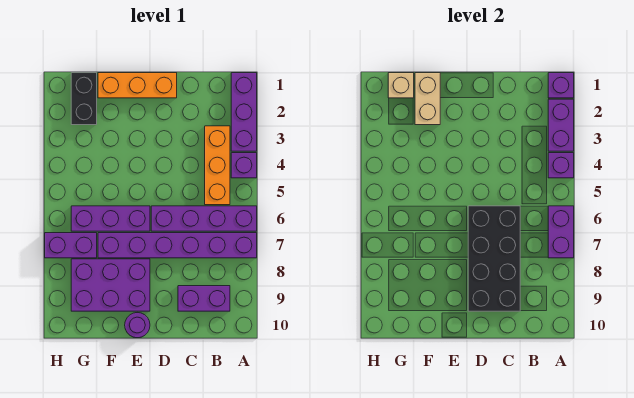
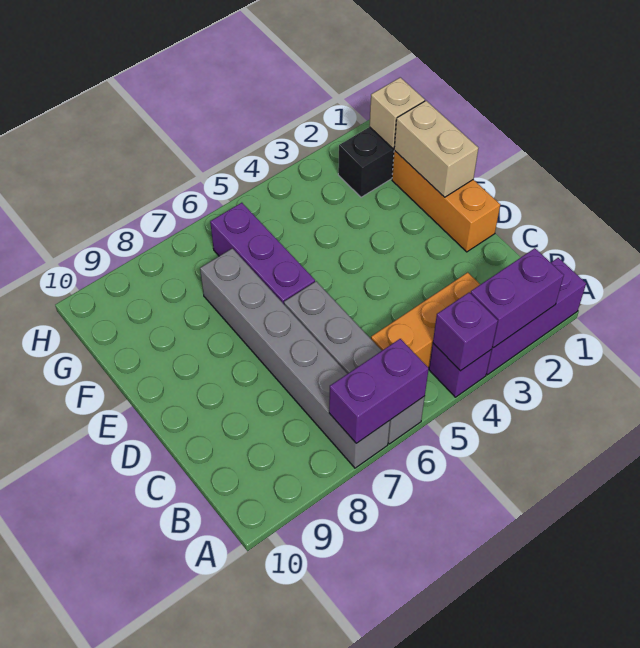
purple 1x1 brick [548,73,574,98] -> none
purple 1x4 brick [151,206,257,231] -> grey 1x4 brick [284,281,425,444]
purple 1x6 brick [98,233,257,258] -> grey 1x6 brick [200,248,390,468]
purple 1x2 brick [178,286,230,311] -> none
black 2x4 brick [468,206,520,311] -> none
purple 2x3 brick [71,259,150,311] -> none
purple 1x1 round brick [125,313,150,338] -> none
tan 1x2 brick [415,73,440,125] -> tan 1x2 brick turned to [394,101,478,197]
purple 1x2 brick [45,233,97,258] -> none

